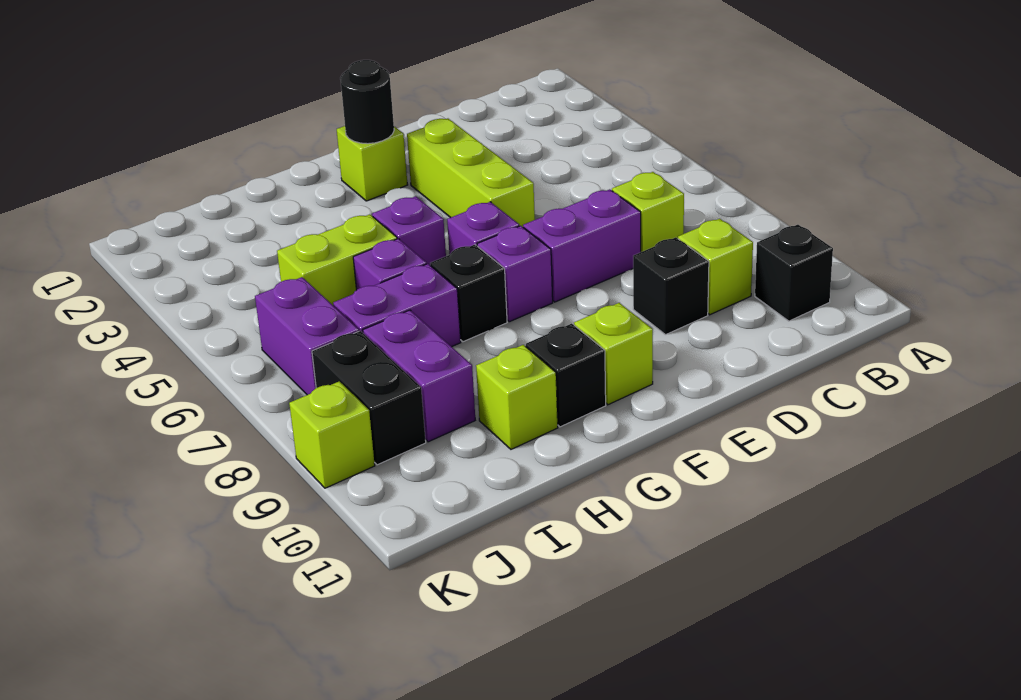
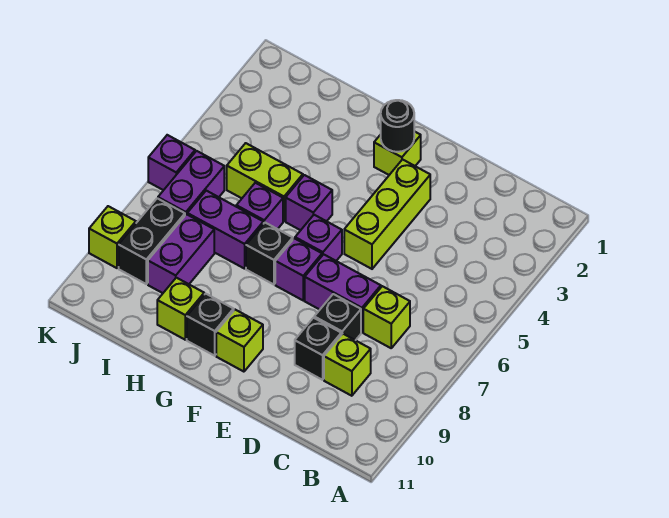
black 1x1 brick [755,225,833,321] -> black 1x1 brick moved to [314,294,361,340]
none -> purple 1x1 brick [148,135,195,190]

